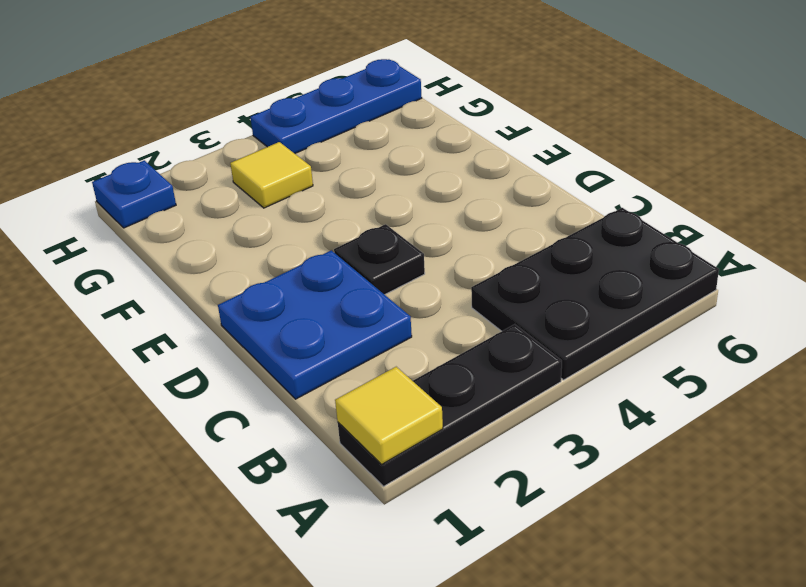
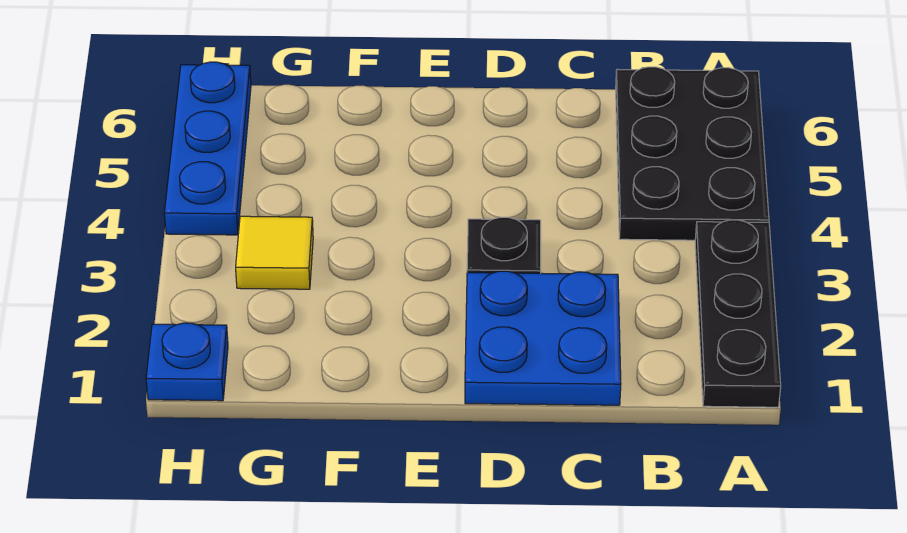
yellow 1x1 tile [335,367,443,464] -> none

